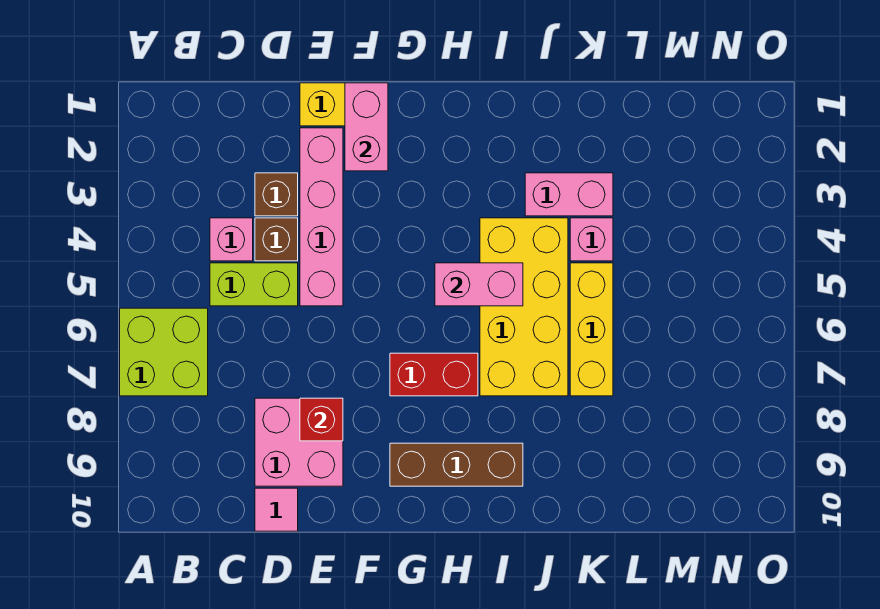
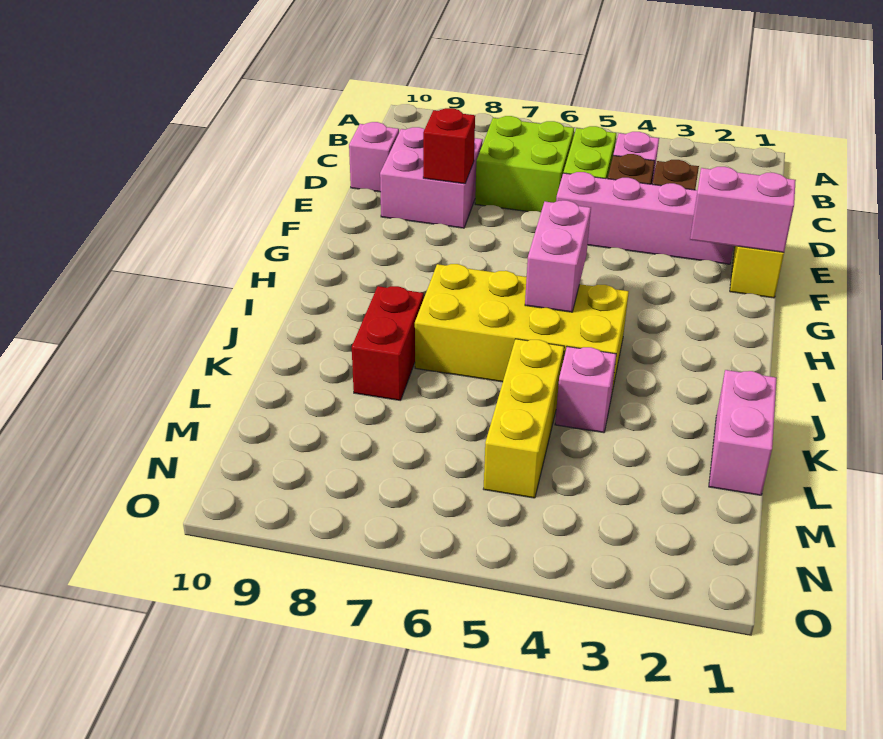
lime 2x2 brick [120,308,208,396] -> lime 2x2 brick moved to [475,116,574,212]
pink 1x1 tile [255,488,298,531] -> pink 1x1 brick [349,122,399,192]
red 1x2 brick [390,353,478,396] -> red 1x2 brick moved to [352,286,424,401]
brown 1x3 brick [390,443,523,486] -> none
pink 1x2 brick [525,173,613,216] -> pink 1x2 brick moved to [709,370,777,495]
yellow 1x3 brick [570,263,613,396] -> yellow 1x3 brick turned to [484,339,564,498]

